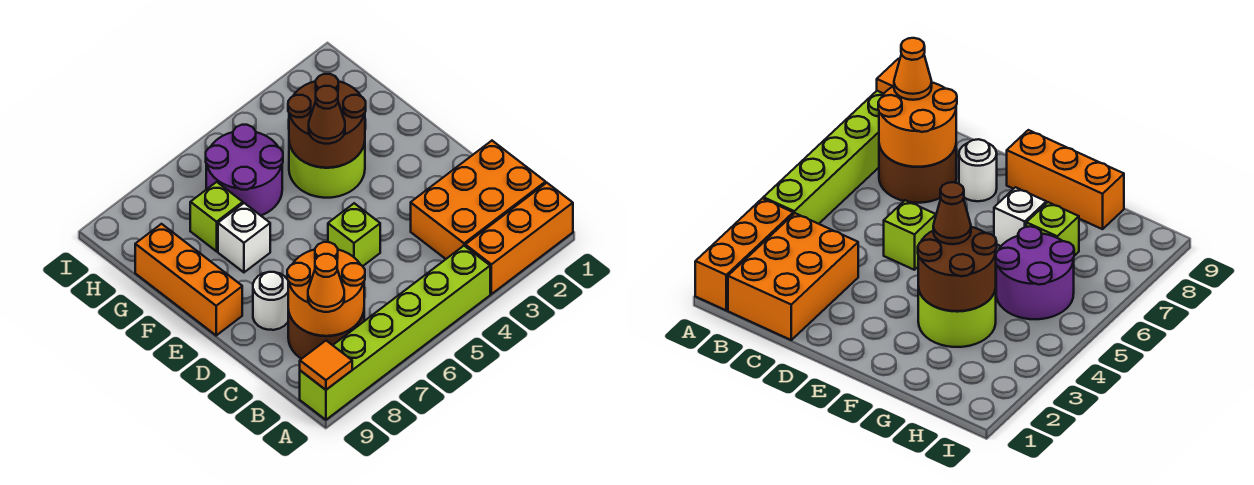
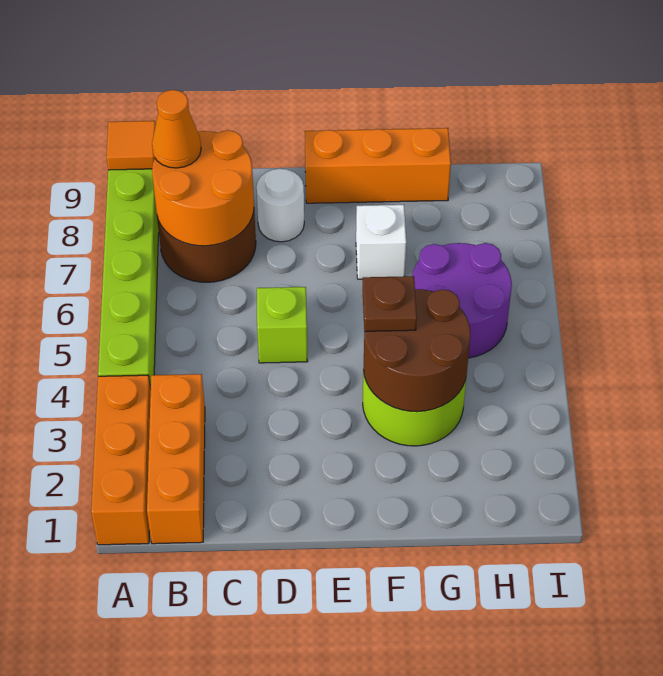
orange 2x3 brick [411,141,546,259] -> orange 1x3 brick [147,374,205,544]
brown 1x1 cone [309,86,345,144] -> brown 1x1 plate [363,276,417,331]
lime 1x1 brick [190,182,243,251] -> none

